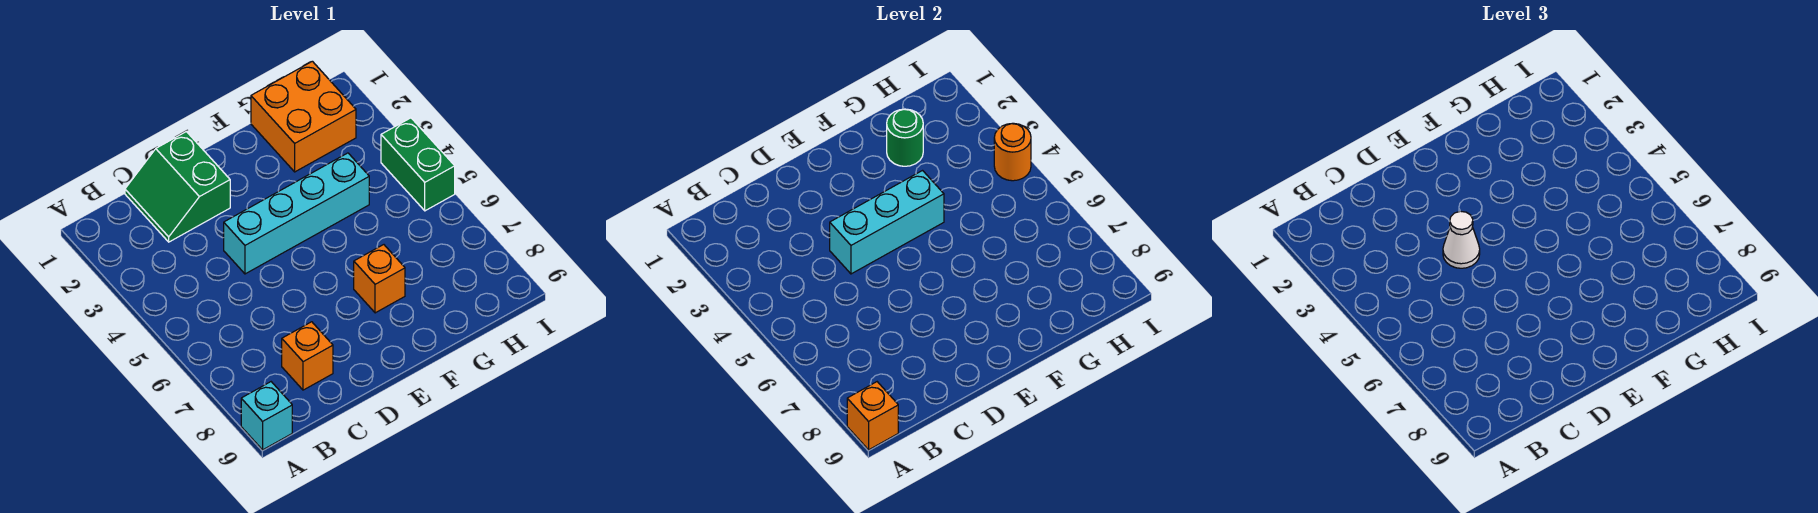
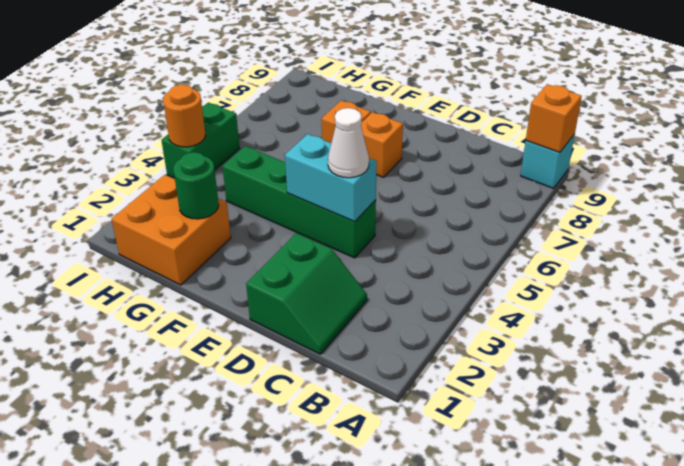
orange 1x1 brick [282,322,333,390] -> orange 1x1 brick moved to [361,112,403,177]
cyan 1x4 brick [224,153,369,274] -> green 1x4 brick [222,146,376,258]
cyan 1x3 brick [830,171,944,274] -> cyan 1x2 brick [285,134,377,221]

